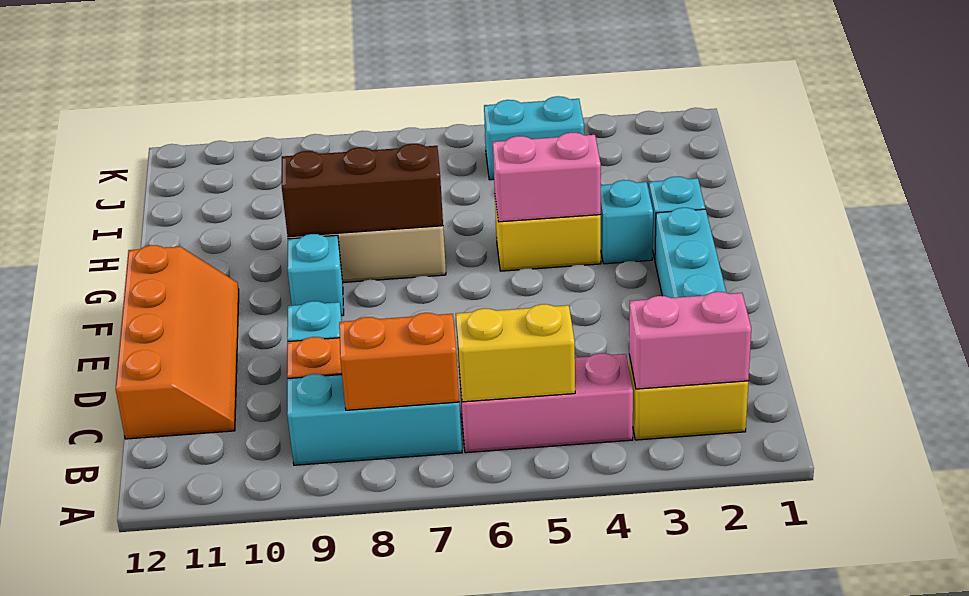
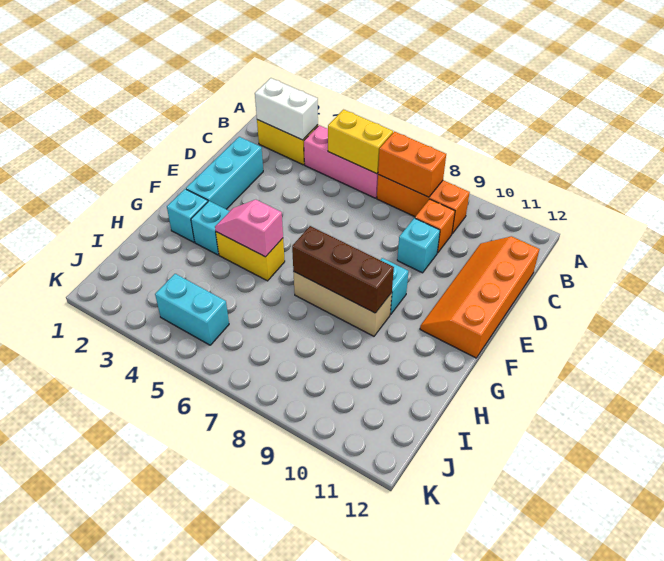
pink 1x2 brick [629,292,751,389] -> white 1x2 brick [255,78,318,140]
cyan 1x3 brick [287,374,462,465] -> orange 1x3 brick [377,175,470,234]
pink 1x2 brick [493,133,601,222] -> pink 1x2 slope [215,200,283,257]

